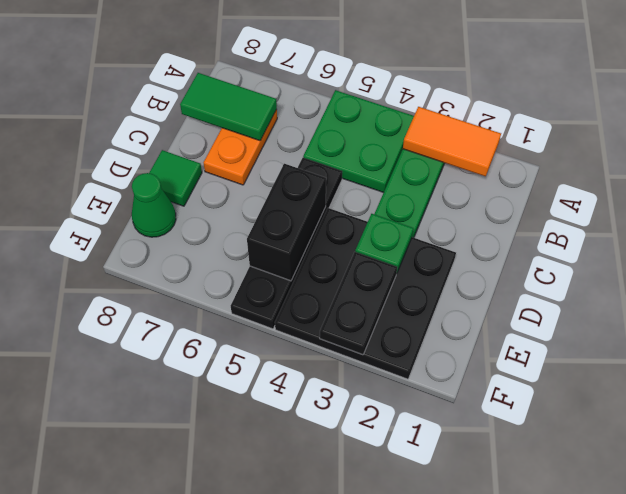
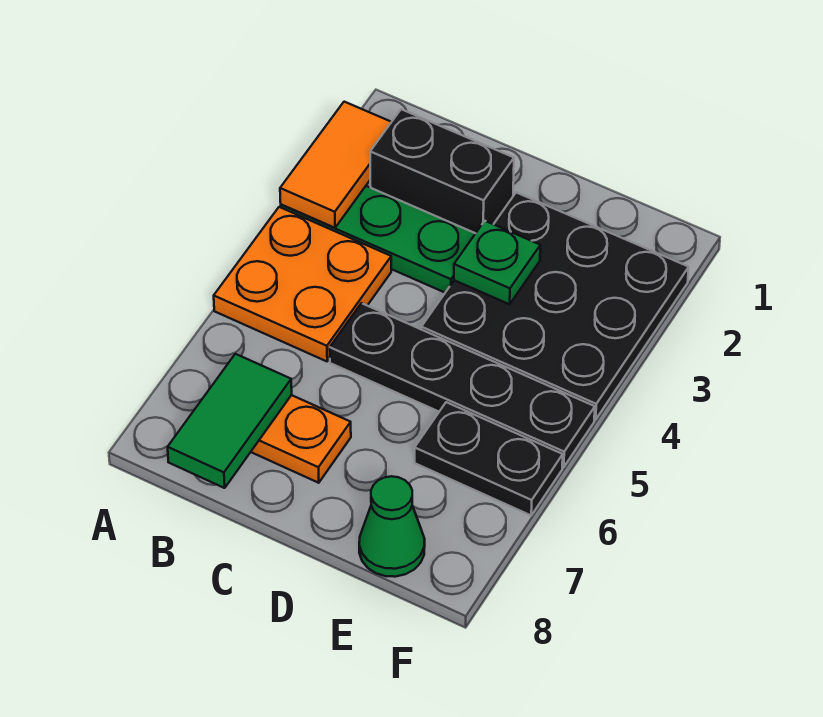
green 2x2 plate [303,90,414,193] -> orange 2x2 plate [214,207,391,361]
black 1x2 brick [247,164,326,281] -> black 1x2 brick moved to [370,109,514,233]
green 1x1 tile [149,150,202,206] -> none
black 1x2 plate [320,252,397,355] -> black 1x2 plate moved to [415,402,563,515]

